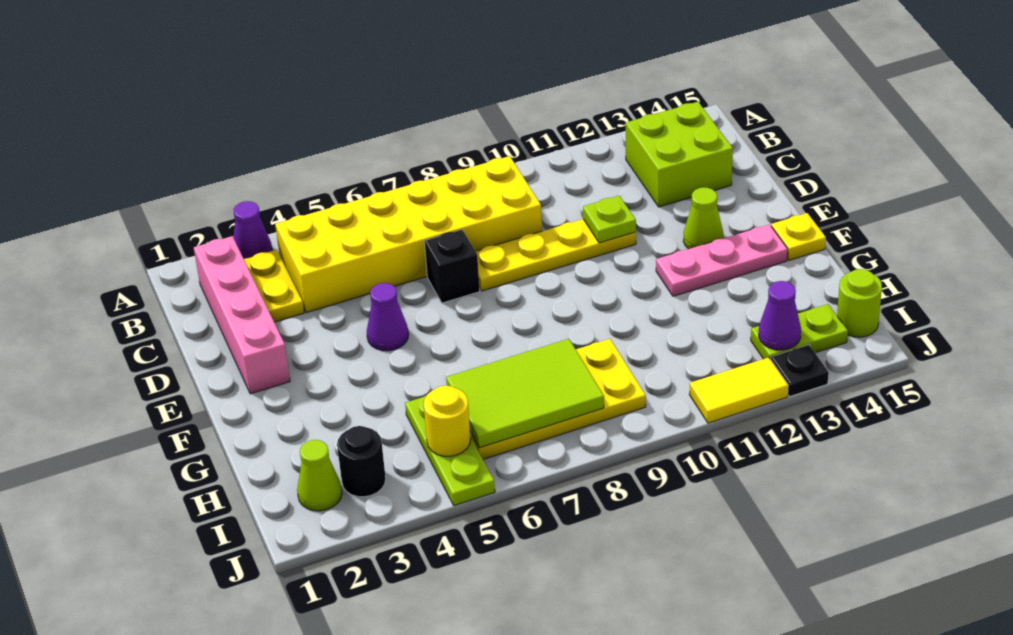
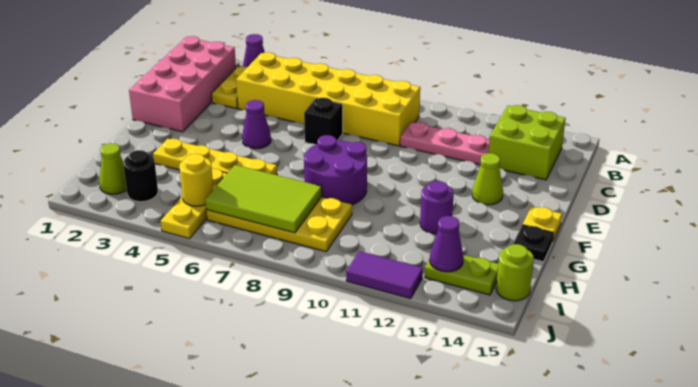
pink 1x4 brick [194,236,290,394] -> pink 2x4 brick [129,36,236,132]
yellow 1x4 plate [476,219,636,291] -> yellow 1x4 plate moved to [153,139,277,175]
lime 1x1 plate [583,196,636,243] -> none
none -> purple 2x2 round brick [304,135,367,205]
pink 1x3 plate [656,225,788,296] -> pink 1x3 plate moved to [400,122,490,165]
none -> purple 1x1 round brick [420,181,454,234]
lime 1x3 plate [405,396,495,506] -> yellow 1x3 plate [161,169,227,239]
yellow 1x2 tile [689,358,788,423] -> purple 1x2 tile [346,251,423,299]
black 1x1 plate [771,345,829,397] -> black 1x1 plate moved to [513,225,553,262]

